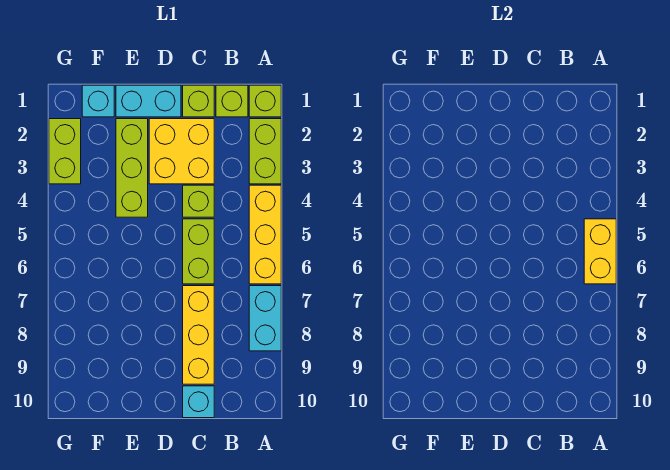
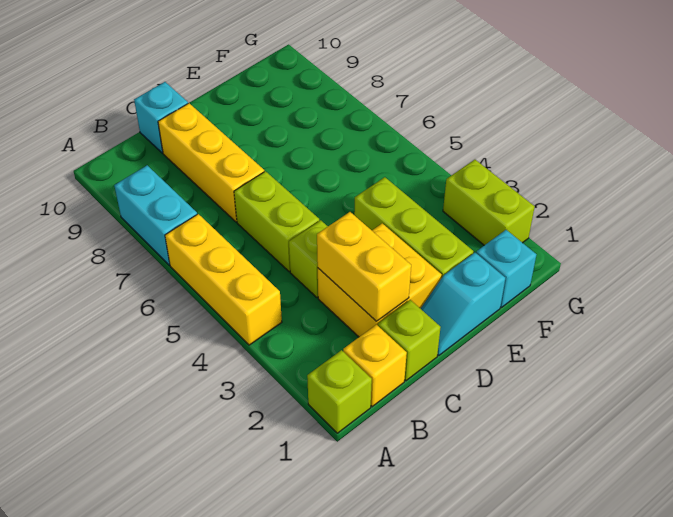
lime 1x2 brick [249,119,281,184] -> none
yellow 1x2 brick [584,219,616,284] -> yellow 1x2 brick moved to [317,212,411,321]
lime 1x1 brick [216,85,248,117] -> yellow 1x1 brick [343,325,407,407]
cyan 1x2 brick [116,85,181,117] -> cyan 1x2 slope [421,253,505,355]

